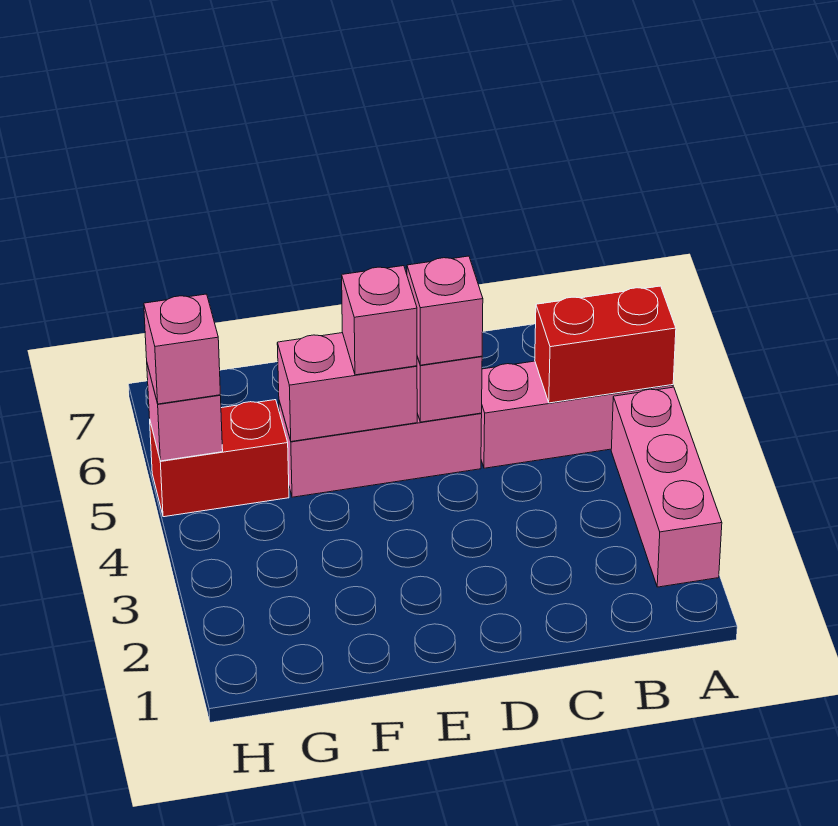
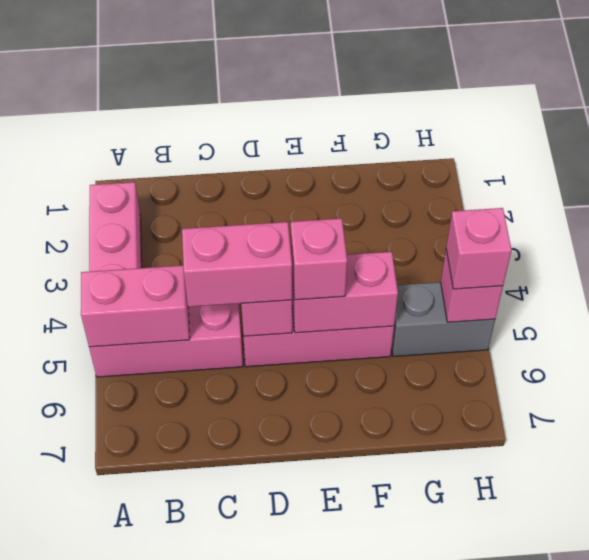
red 1x2 brick [535,286,676,403] -> pink 1x2 brick [81,265,190,347]
pink 1x1 brick [407,256,483,365] -> pink 1x2 brick [182,222,292,307]
red 1x2 brick [150,400,289,517] -> grey 1x2 brick [392,282,495,357]

